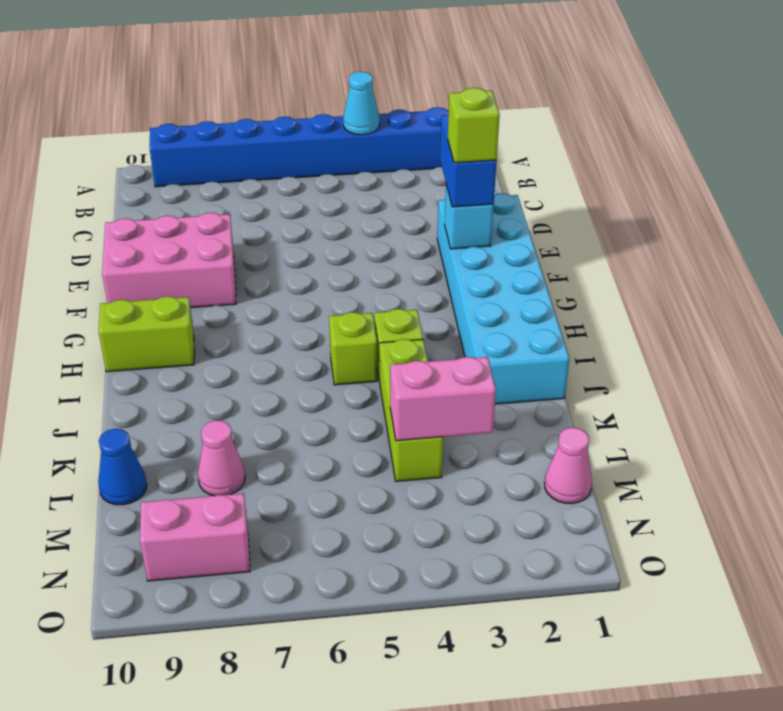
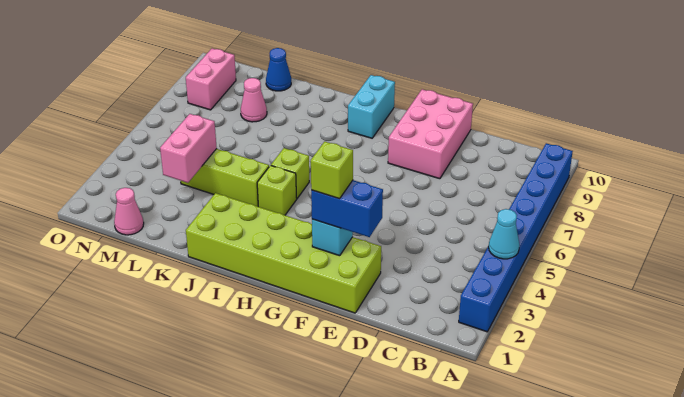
cyan 2x6 brick [437,193,570,404] -> lime 2x6 brick [186,193,381,313]
lime 1x2 brick [99,296,194,372] -> cyan 1x2 brick [348,75,395,138]

